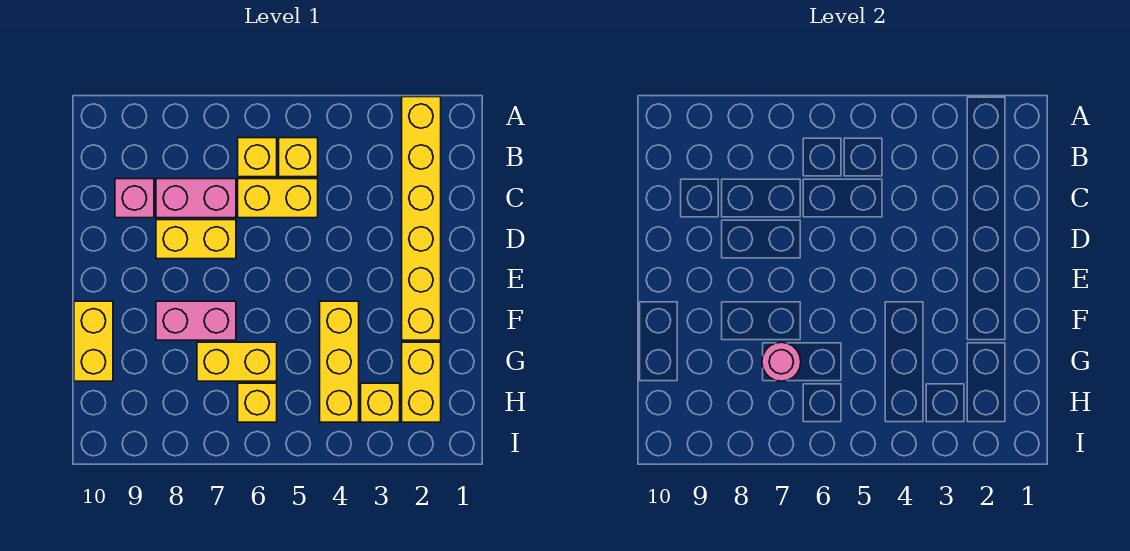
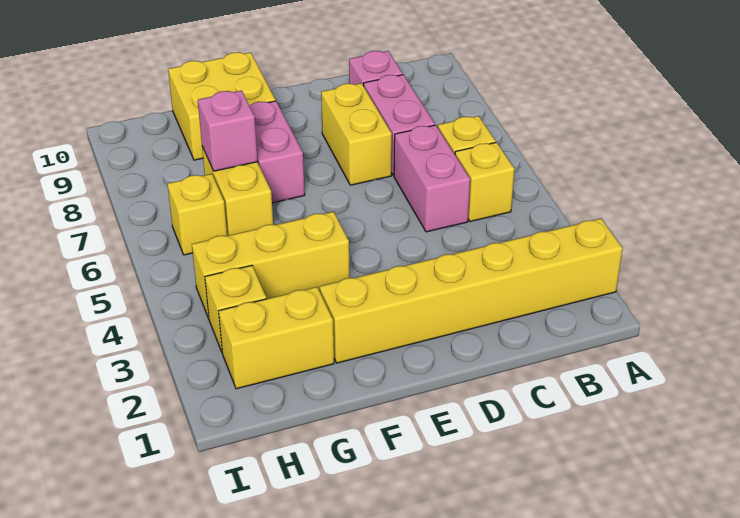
yellow 1x2 brick [238,179,318,218] -> pink 1x2 brick [394,125,470,232]
yellow 1x2 brick [74,301,113,381] -> yellow 2x2 brick [168,52,276,160]
pink 1x1 round brick [762,342,801,381] -> pink 1x1 brick [198,91,258,171]

